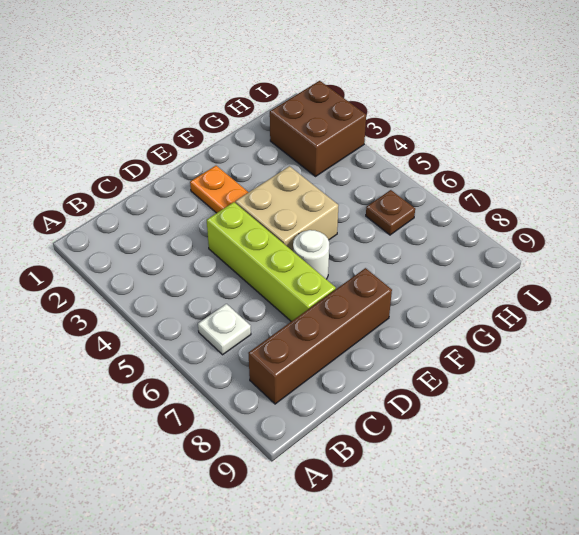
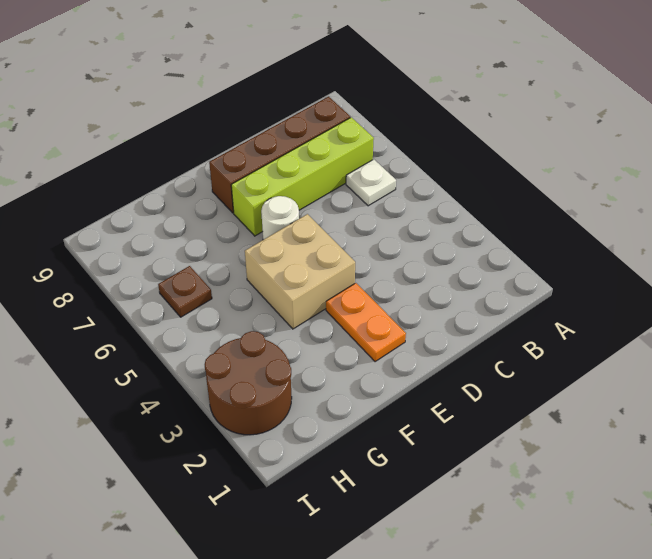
lime 1x4 brick [207,202,336,321] -> lime 1x4 brick turned to [231,117,374,236]
brown 2x2 brick [270,81,366,176] -> brown 2x2 round brick [205,331,292,435]

